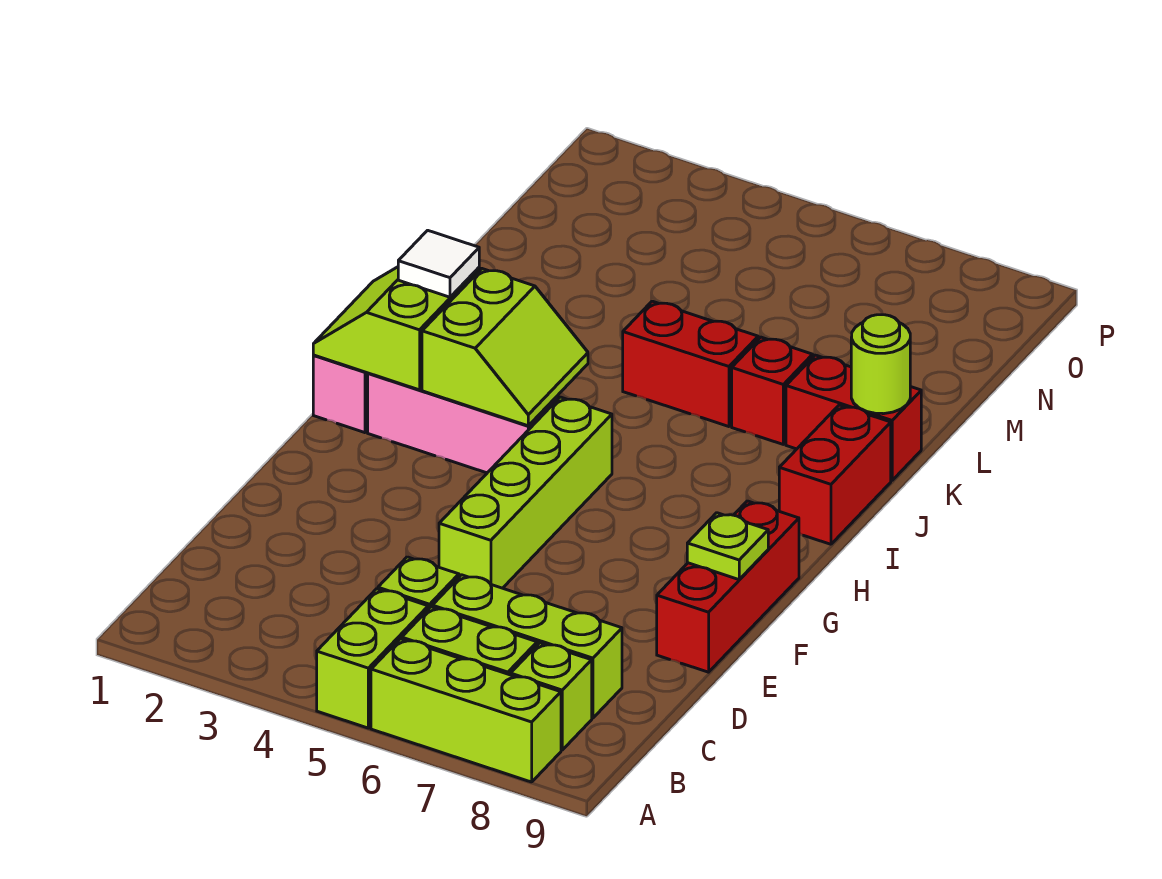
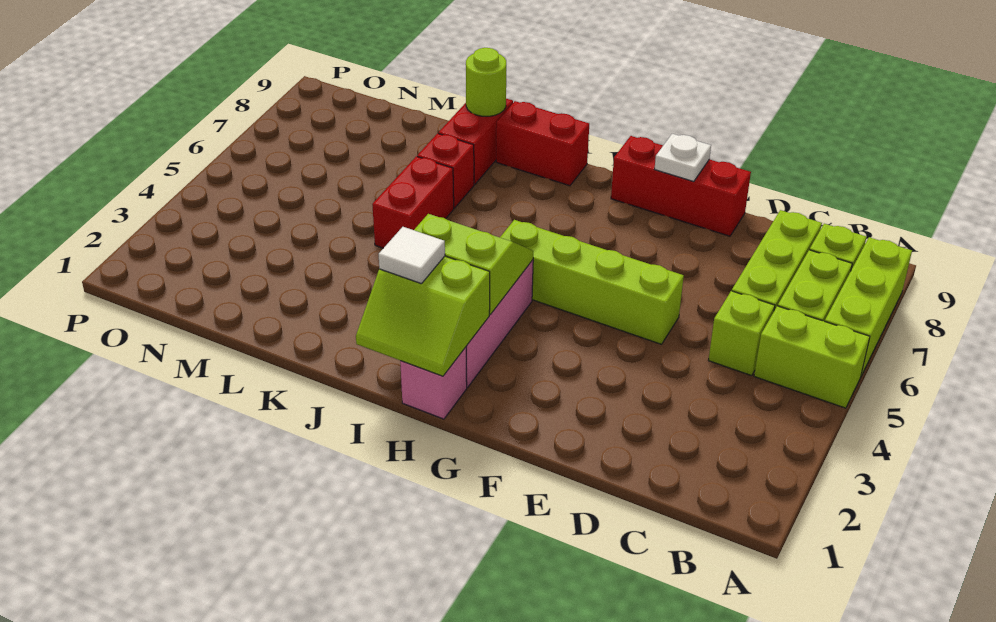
lime 1x1 plate [687,513,768,580] -> white 1x1 plate [655,134,711,182]

